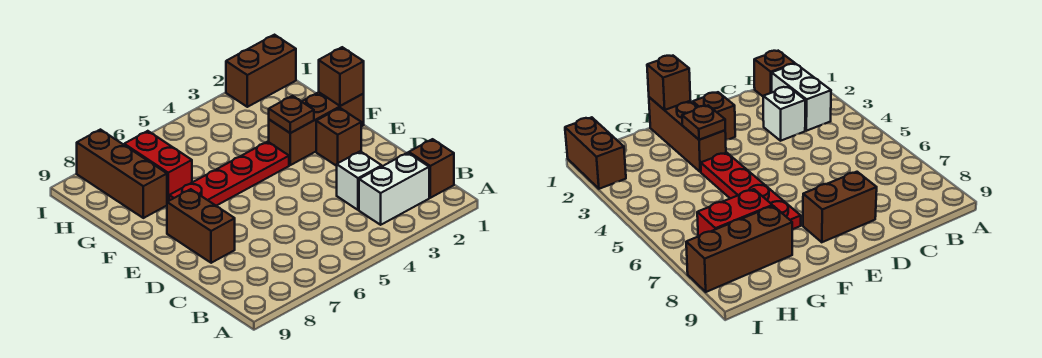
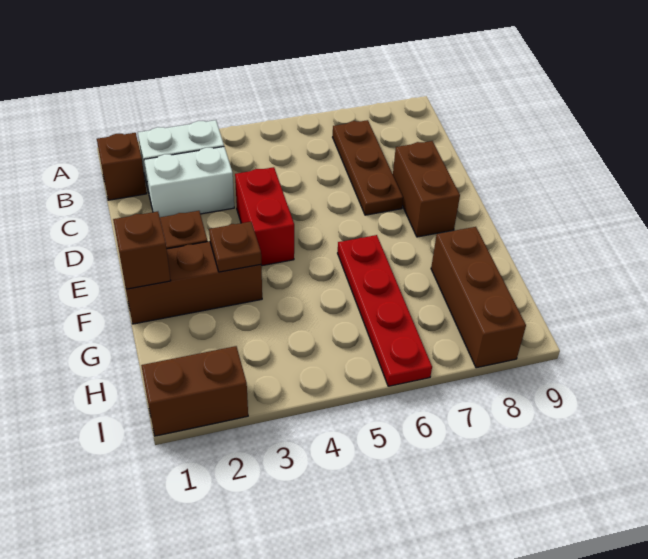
none -> brown 1x3 plate [333,120,403,215]
white 1x1 brick [337,151,382,210] -> white 1x2 brick [144,147,234,217]
red 1x4 plate [169,142,289,206] -> red 1x4 plate turned to [338,235,432,386]
red 1x2 brick [124,131,192,202] -> red 1x2 brick moved to [235,167,294,266]

